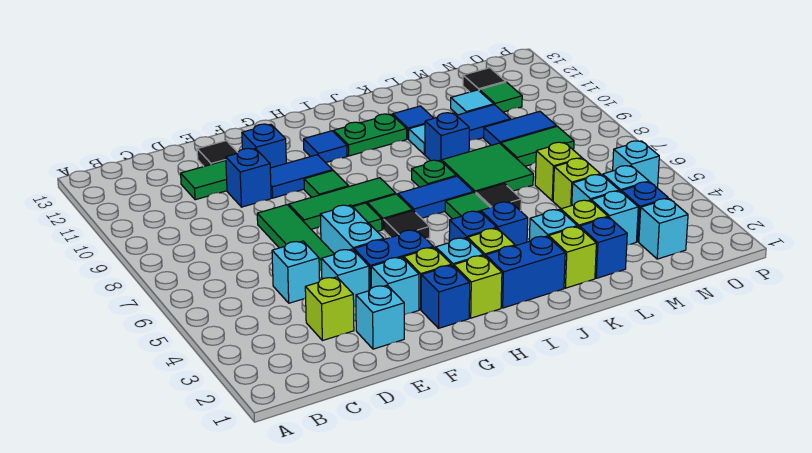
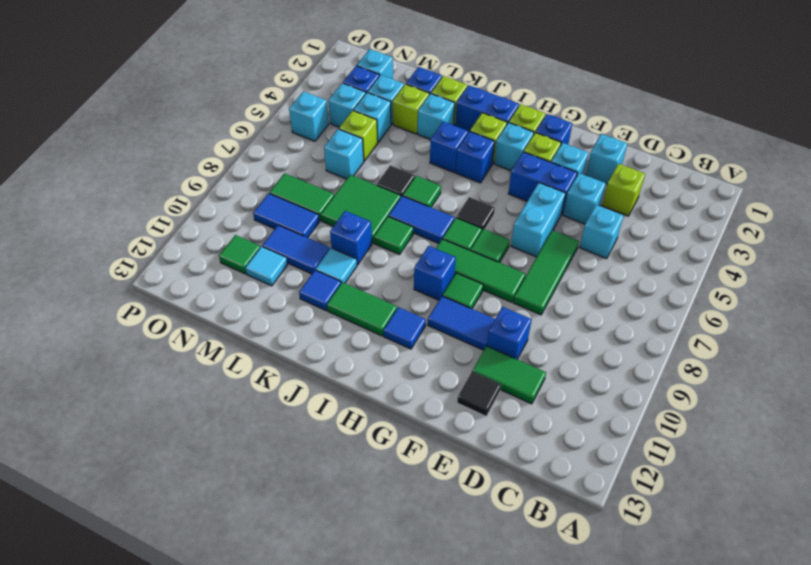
blue 1x1 brick [242,124,286,168] -> blue 1x1 brick moved to [414,246,456,300]
green 1x2 plate [334,114,407,156] -> green 1x2 tile [327,282,397,336]
green 1x1 plate [412,160,456,187] -> green 1x1 tile [374,216,413,254]
lime 1x1 brick [535,142,582,201] -> cyan 1x1 brick [324,129,364,179]
black 1x1 tile [463,68,506,92] -> none

